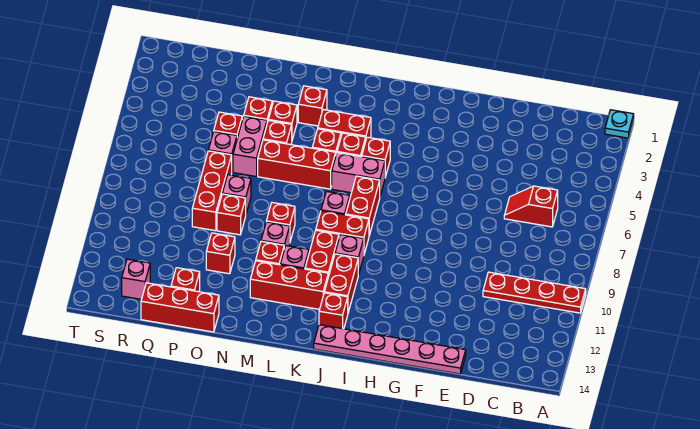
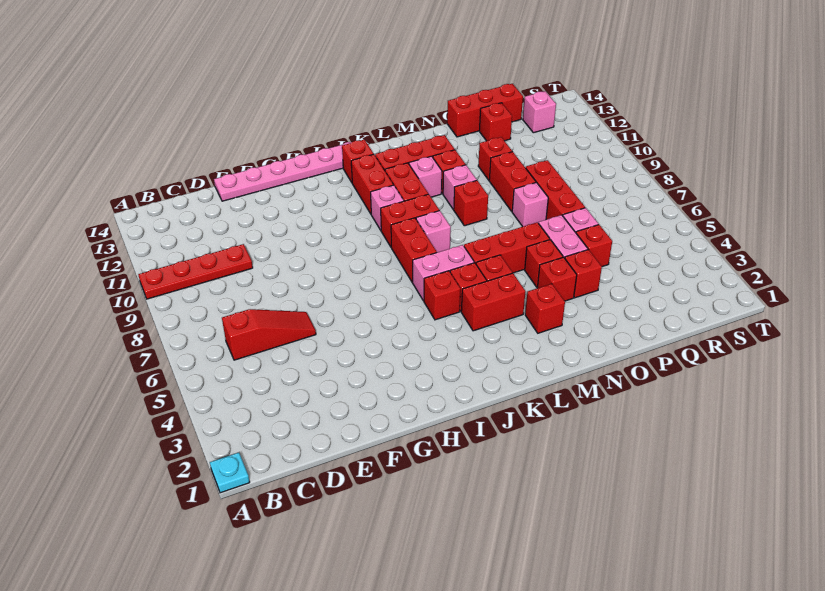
red 1x2 slope [504,186,558,227] -> red 1x3 slope [222,309,316,360]
red 1x1 brick [217,194,246,235] -> red 1x2 brick [489,152,536,211]

